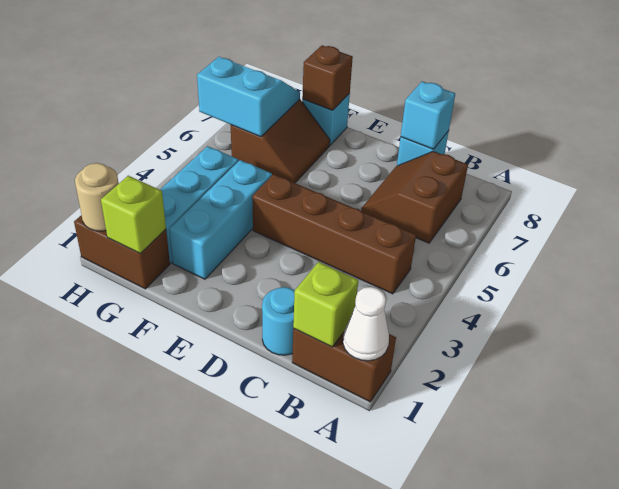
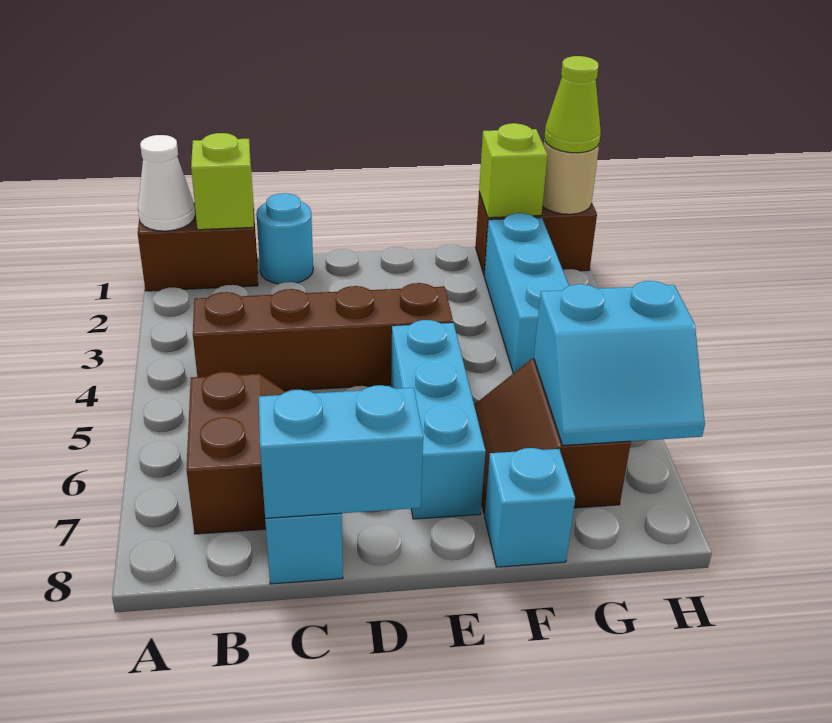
cyan 1x1 brick [401,81,455,149] -> cyan 1x2 brick [259,385,423,518]
cyan 1x3 brick [169,160,272,279] -> cyan 1x3 brick moved to [391,320,486,519]
brown 1x1 brick [302,45,353,110] -> none
none -> lime 1x1 cone [544,56,601,153]

